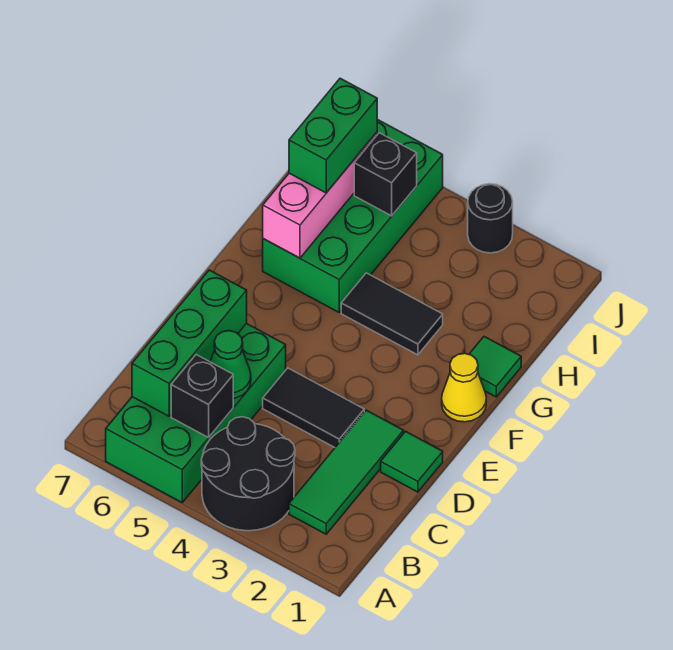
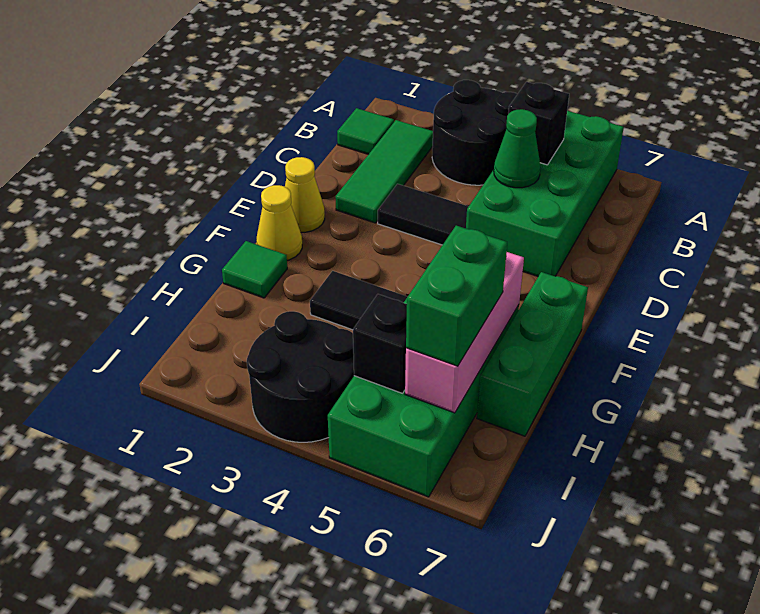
green 1x3 brick [132,270,247,416] -> green 1x3 brick moved to [477,272,588,436]
green 1x1 tile [381,431,443,492] -> green 1x1 tile moved to [337,108,394,154]
none -> yellow 1x1 cone [285,157,325,232]
black 1x1 round brick [468,184,513,253] -> black 2x2 round brick [247,311,354,442]

